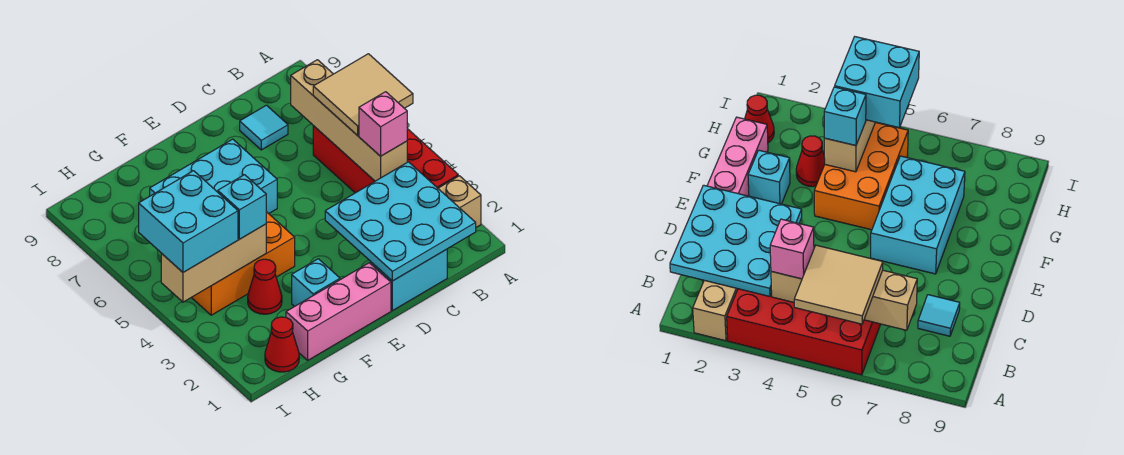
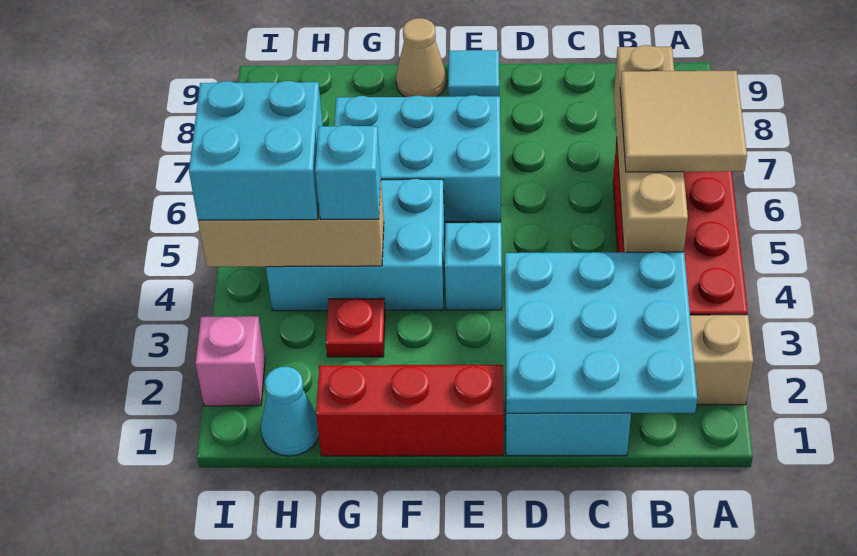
pink 1x1 brick [359,92,407,156] -> pink 1x1 brick moved to [196,316,265,406]
cyan 1x1 tile [240,105,288,150] -> cyan 1x1 tile moved to [448,50,499,97]
pink 1x3 brick [286,263,391,360] -> red 1x3 brick [316,365,504,456]
cyan 1x1 brick [292,259,340,307] -> cyan 1x1 brick moved to [445,223,502,310]
orange 2x3 brick [191,212,295,315] -> cyan 2x3 brick [266,179,444,311]
none -> tan 1x1 cone [396,18,446,97]
red 1x1 cone [248,259,282,314] -> red 1x1 plate [326,298,385,357]
red 1x1 cone [265,317,299,372] -> cyan 1x1 cone [261,367,319,456]

